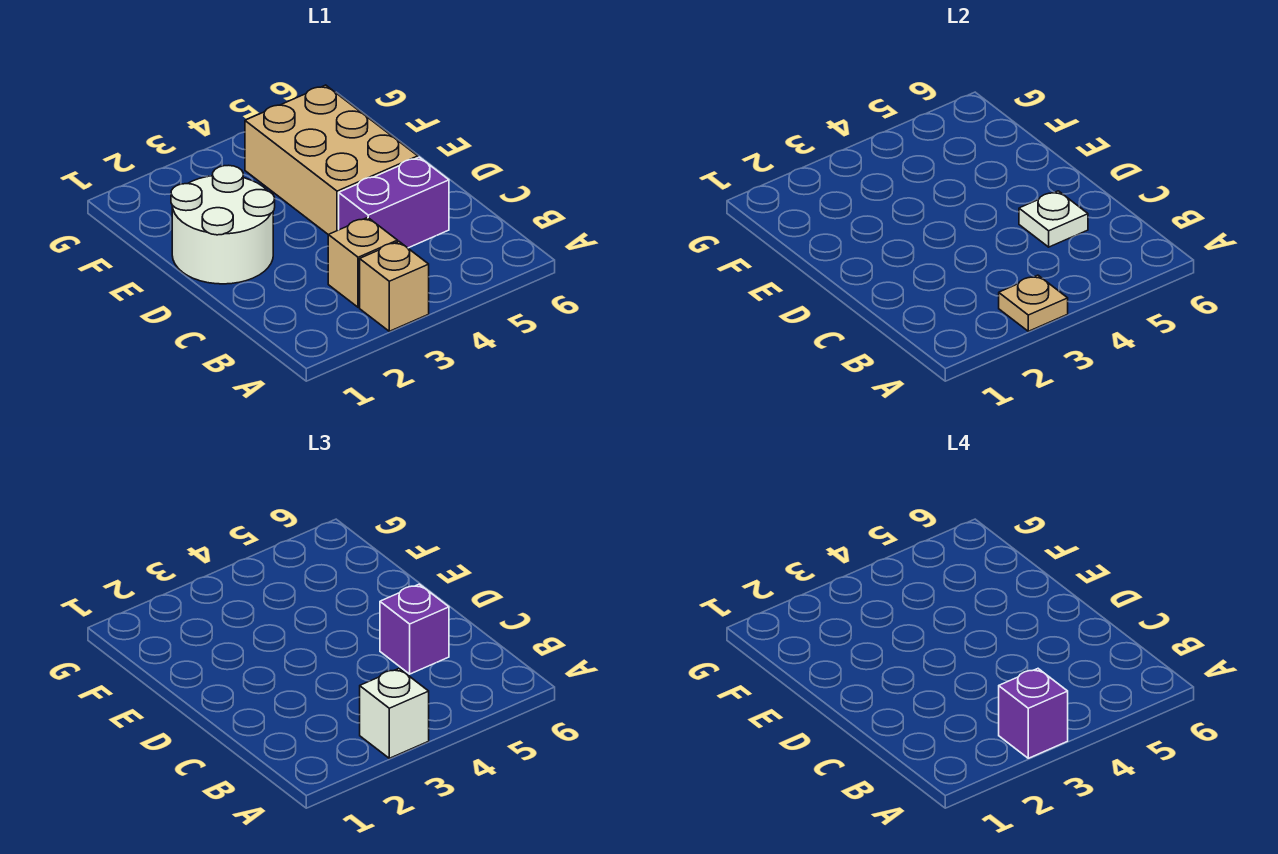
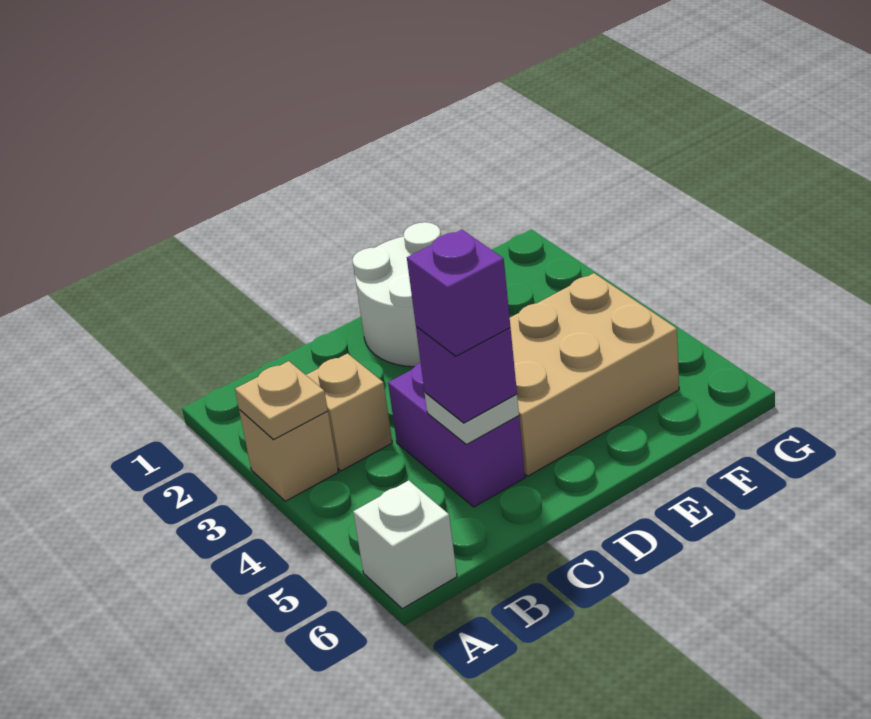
white 1x1 brick [360,669,429,758] -> white 1x1 brick moved to [353,480,457,609]
purple 1x1 brick [999,669,1068,758] -> purple 1x1 brick moved to [407,230,510,356]

